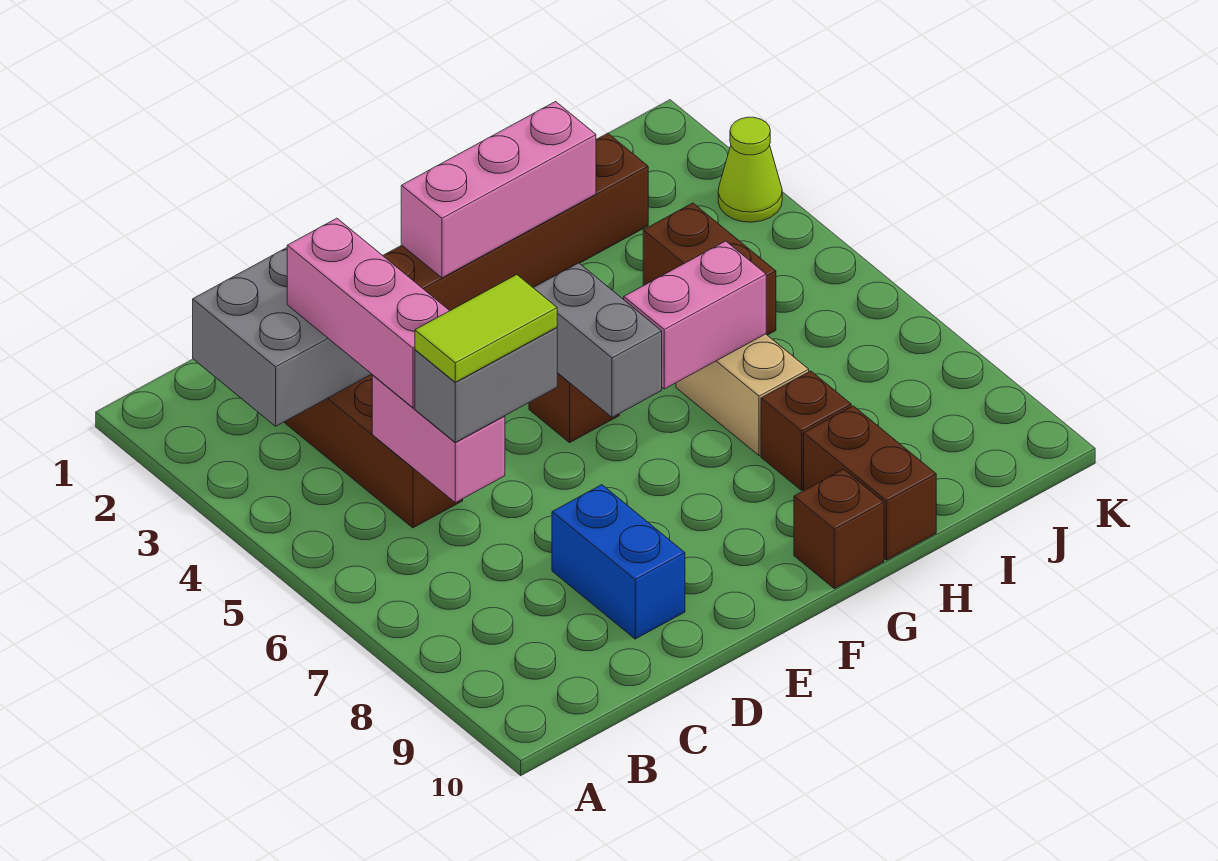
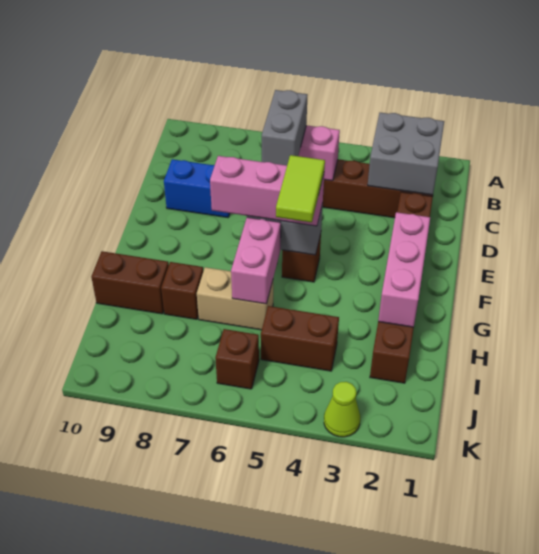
pink 1x3 brick [287,218,450,407] -> pink 1x3 brick moved to [210,156,324,226]
lime 1x2 tile [415,275,557,382] -> lime 1x2 tile moved to [276,155,325,222]
brown 1x1 brick [794,469,884,589] -> brown 1x1 brick moved to [215,329,259,389]

